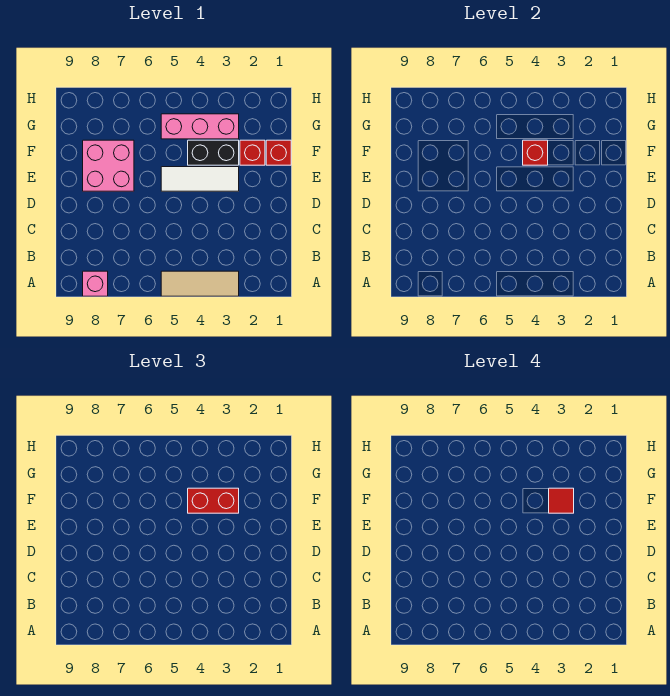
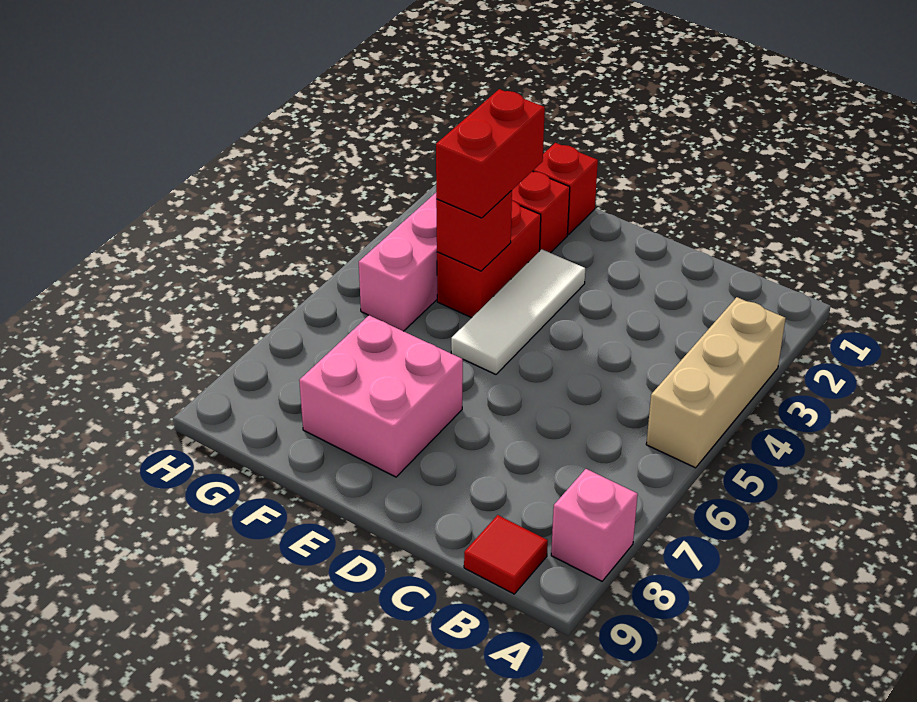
tan 1x3 tile [161,271,239,296] -> tan 1x3 brick [646,297,786,468]
black 1x2 brick [188,140,239,165] -> red 1x2 brick [437,201,541,318]
red 1x1 tile [549,488,574,513] -> red 1x1 tile moved to [464,515,548,594]

